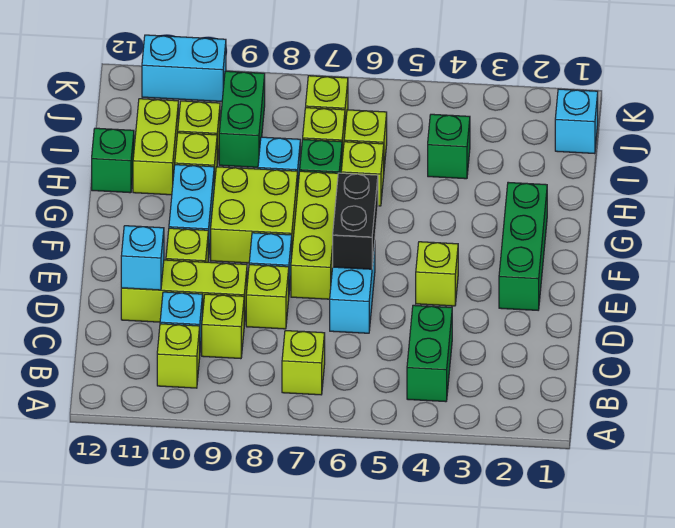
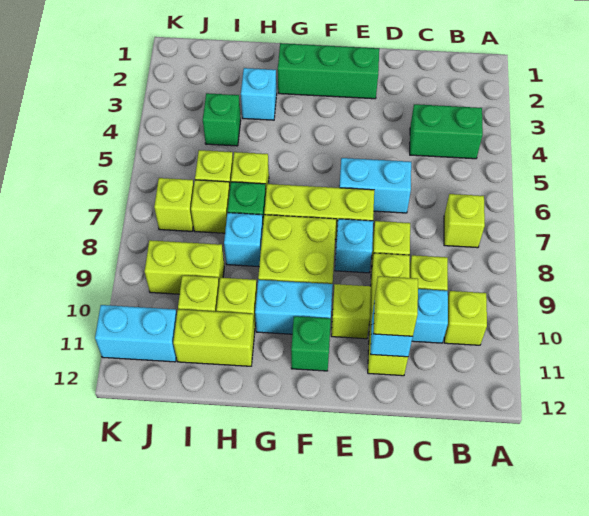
lime 1x1 brick [416,242,458,306] -> lime 1x1 brick moved to [373,276,418,337]
black 1x2 brick [333,173,378,269] -> none
green 1x1 brick [92,128,134,193] -> green 1x1 brick moved to [291,316,331,371]
green 1x2 brick [219,71,265,167] -> lime 1x2 brick [145,240,224,294]
cyan 1x1 brick [555,89,598,154] -> cyan 1x1 brick moved to [241,68,277,120]
cyan 1x2 brick [142,35,226,101] -> cyan 1x2 brick turned to [95,305,177,362]

